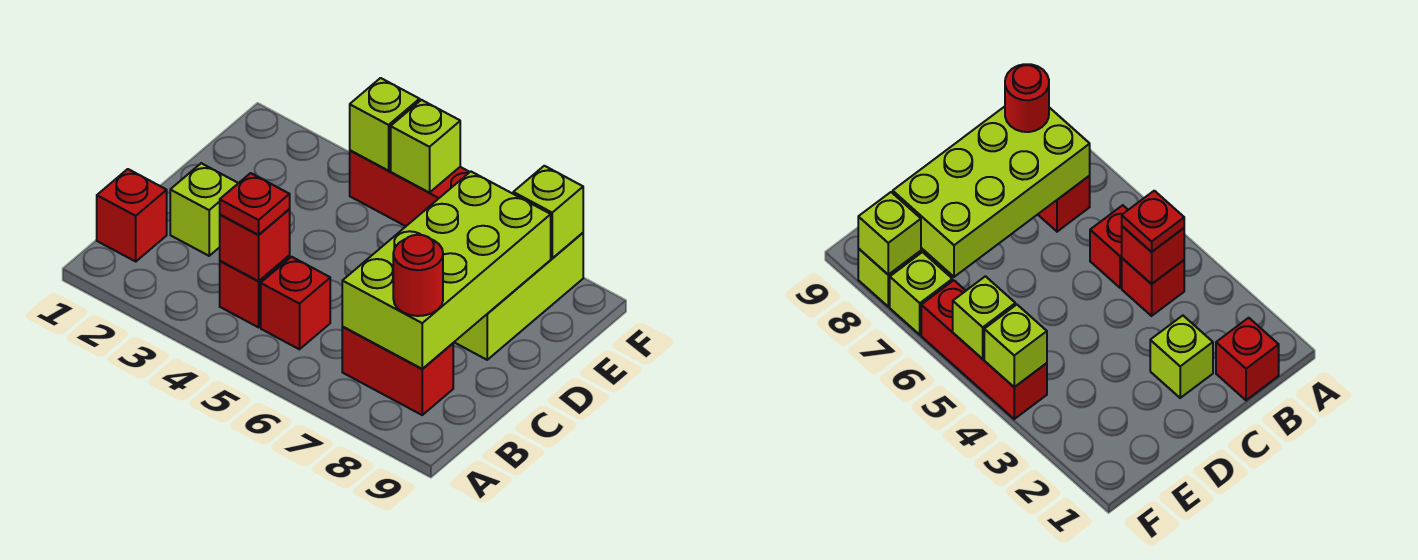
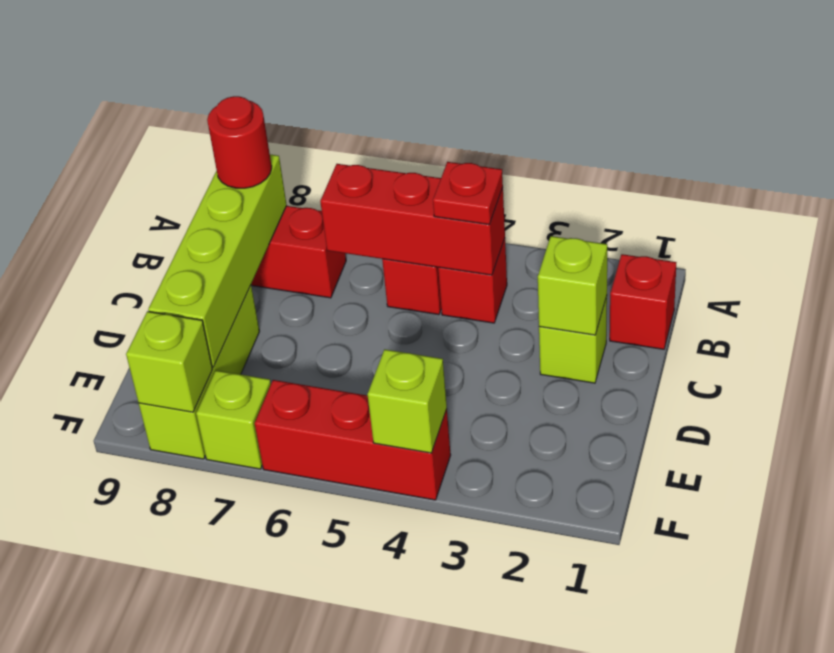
red 1x1 brick [220,210,290,281] -> red 1x3 brick [320,164,505,275]
lime 2x4 brick [342,172,551,369] -> lime 1x4 brick [148,154,287,367]
lime 1x1 brick [391,100,460,193] -> lime 1x1 brick moved to [538,236,607,335]

